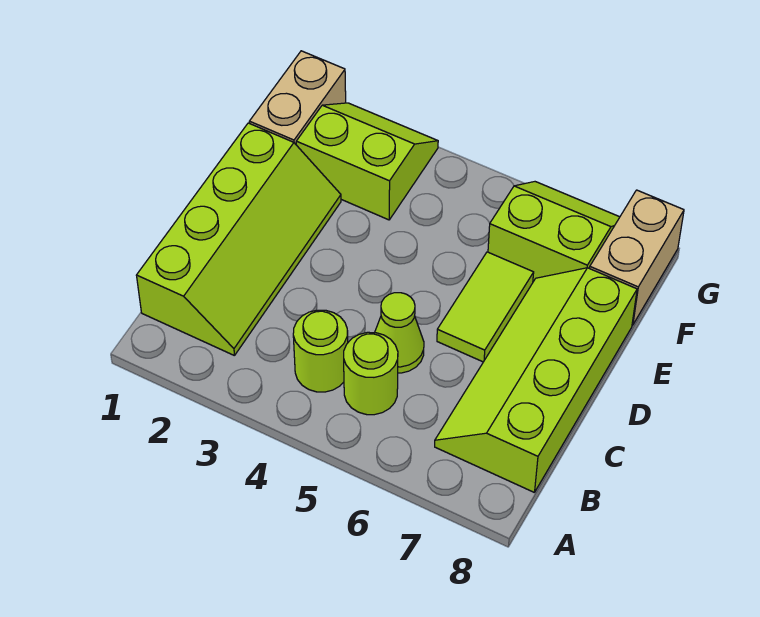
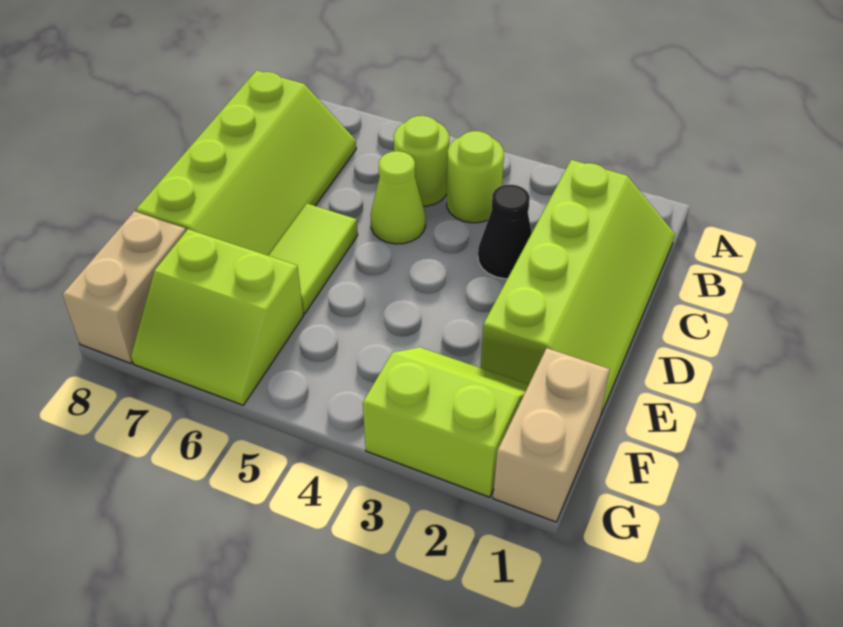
lime 2x4 slope [136,123,341,356] -> lime 2x4 slope turned to [481,160,675,414]
none -> black 1x1 cone [478,185,532,279]
lime 2x2 slope [296,103,438,220] -> lime 2x2 slope turned to [363,347,529,497]

